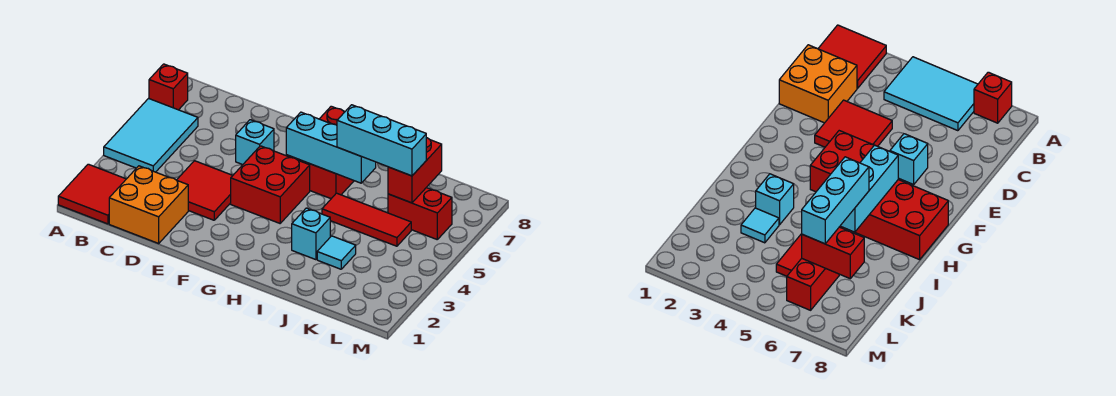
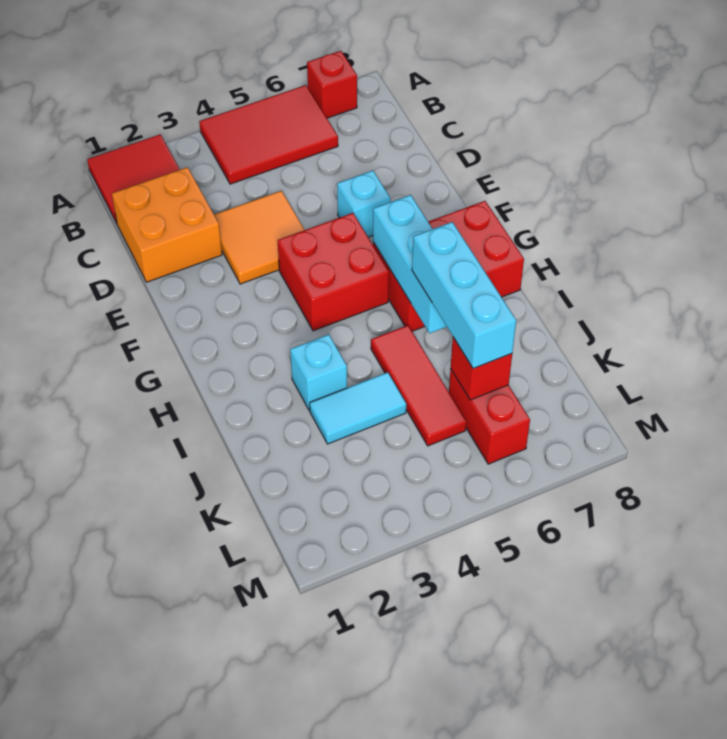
cyan 2x3 tile [104,98,198,172] -> red 2x3 tile [199,85,338,184]
red 2x2 tile [177,161,233,220] -> orange 2x2 tile [214,191,304,284]
cyan 1x1 tile [317,236,356,269] -> cyan 1x2 tile [310,372,406,444]
red 1x2 brick [388,138,442,203] -> red 1x1 brick [451,337,512,400]

